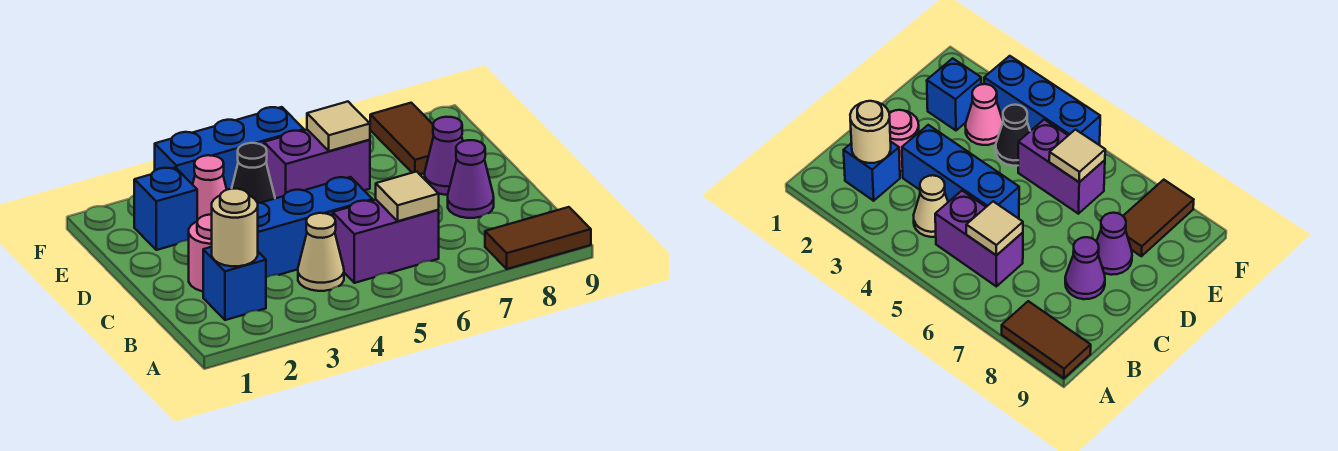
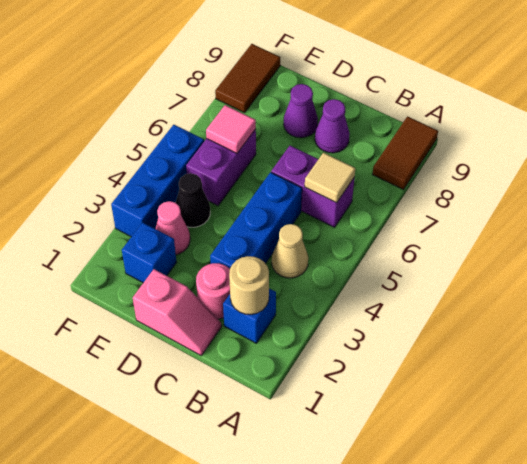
purple 1x2 brick [333,200,439,283] -> purple 1x2 brick turned to [271,146,355,227]
none -> pink 1x2 slope [133,269,222,355]
tan 1x1 tile [307,102,370,151] -> pink 1x1 tile [206,105,256,153]
brown 1x2 tile [370,103,434,174] -> brown 1x2 tile turned to [215,44,280,113]

